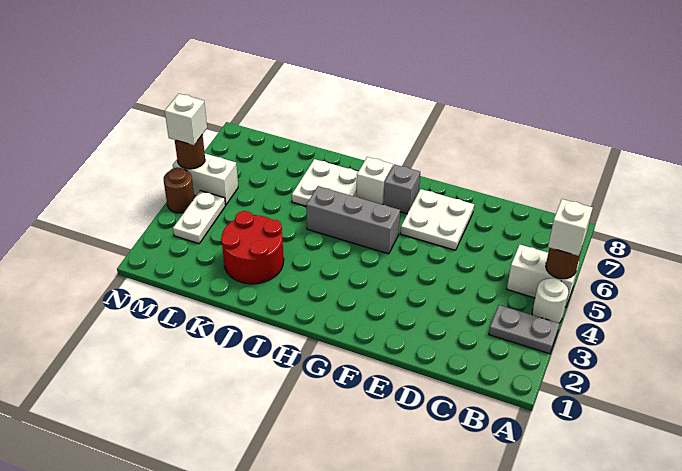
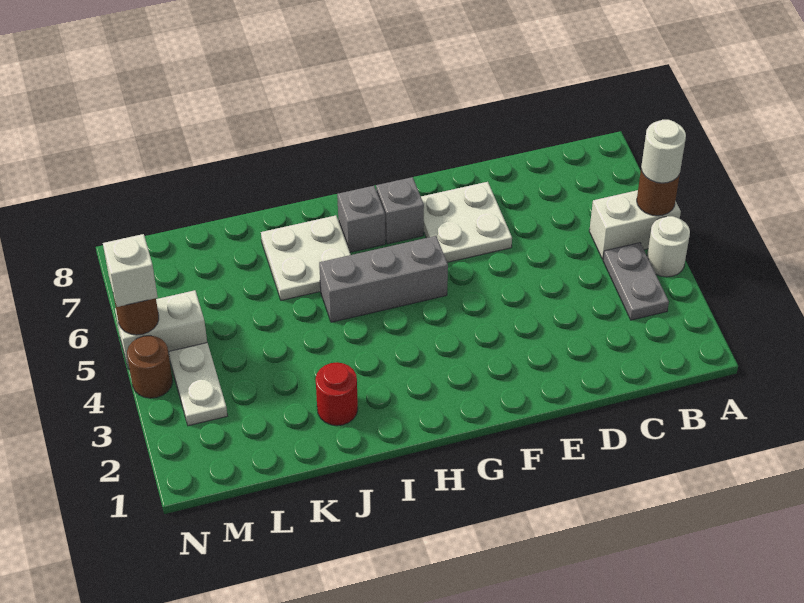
grey 1x2 plate [489,305,559,354] -> grey 1x2 plate turned to [603,243,669,320]
white 1x1 brick [548,199,593,256] -> white 1x1 round brick [641,120,686,183]
white 1x1 brick [356,157,393,205] -> grey 1x1 brick [337,186,385,252]
red 2x2 round brick [221,211,284,284] -> red 1x1 round brick [316,362,358,426]

